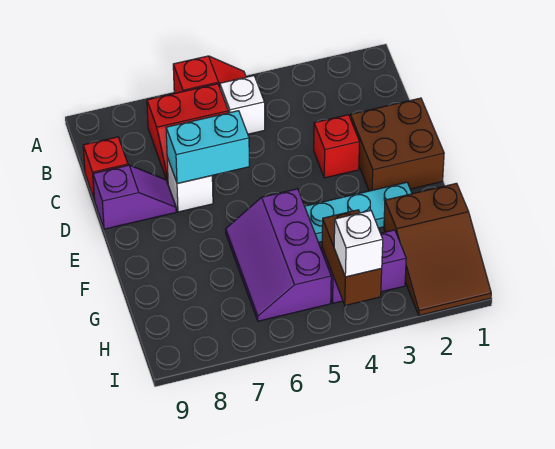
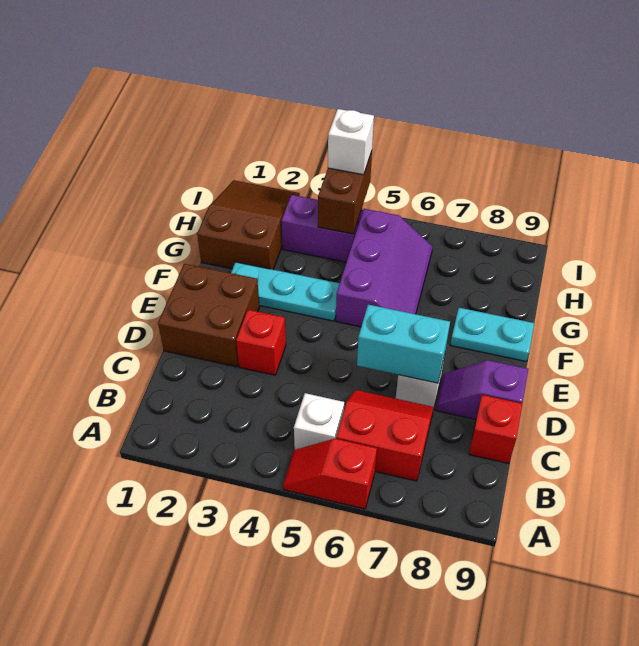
none -> cyan 1x2 plate [450,308,534,361]

